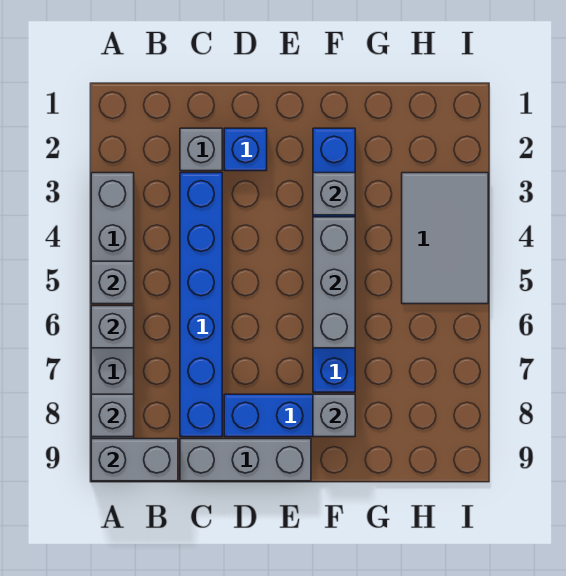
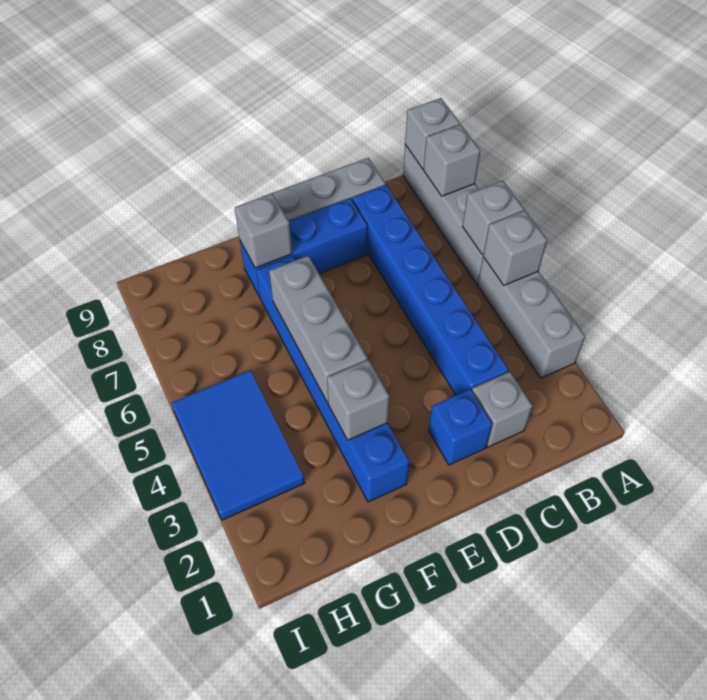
grey 1x2 brick [91,439,178,481] -> grey 1x1 brick [405,98,460,169]
grey 2x3 tile [402,173,488,304] -> blue 2x3 tile [171,370,305,520]

